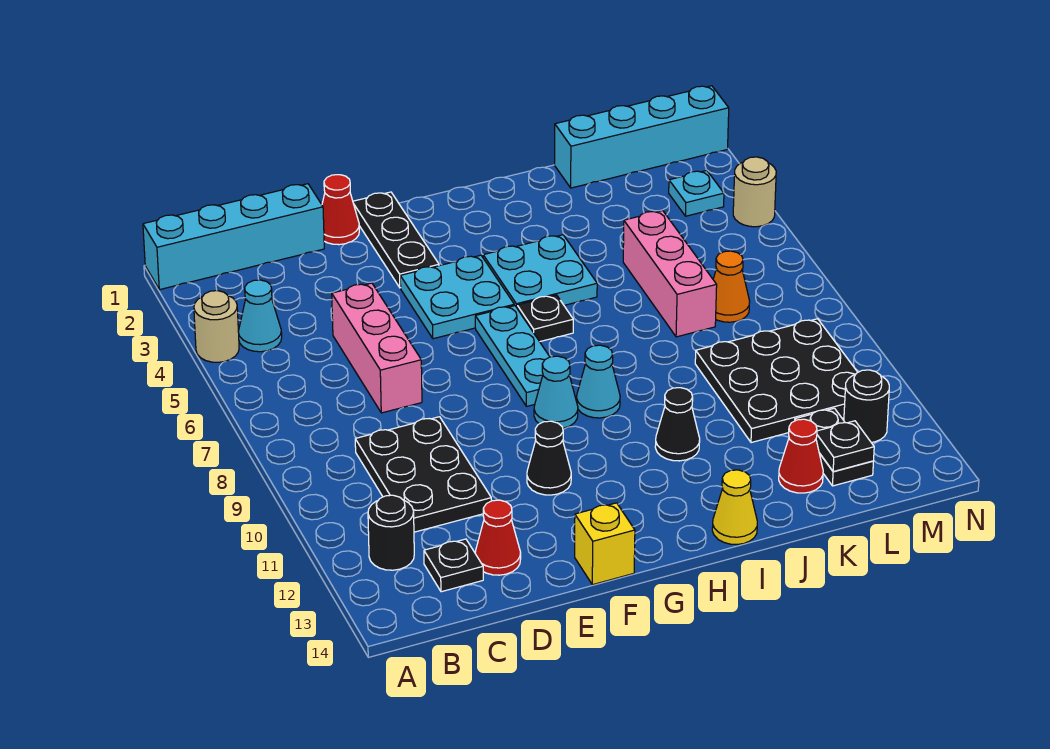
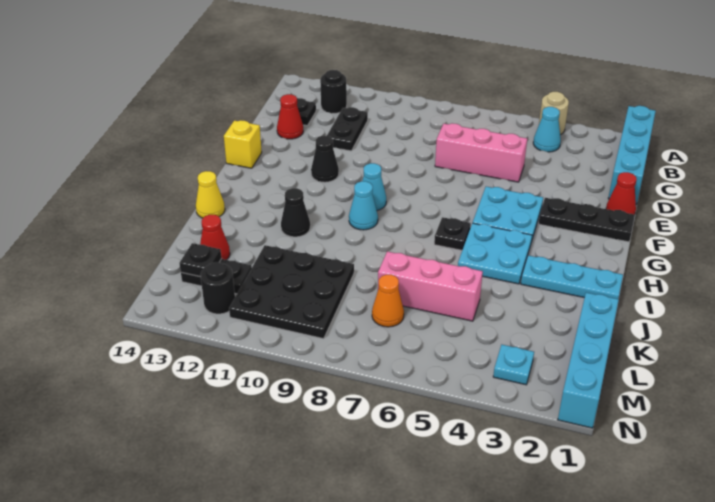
black 2x3 plate [355,417,491,532] -> black 1x2 plate [327,107,368,151]
cyan 1x3 plate [475,306,550,406] -> cyan 1x3 plate moved to [521,255,623,299]
tan 1x1 round brick [733,157,776,227] -> none

